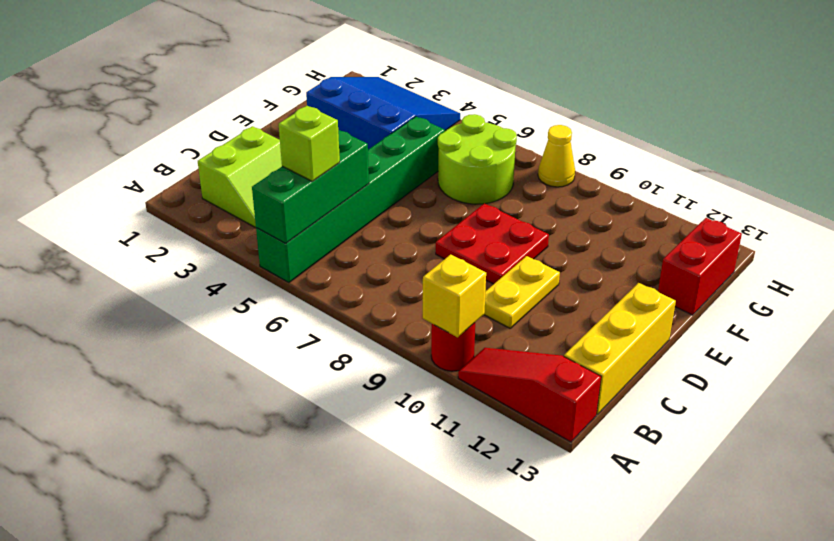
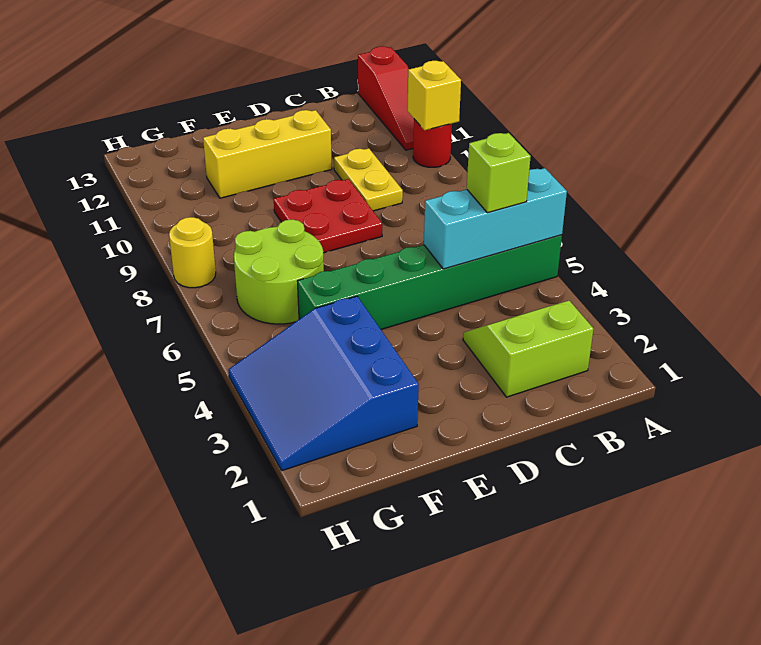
green 1x3 brick [252,130,369,244] -> cyan 1x3 brick [424,168,567,269]
yellow 1x3 brick [564,283,676,414] -> yellow 1x3 brick moved to [203,110,332,198]
yellow 1x2 plate [484,256,560,328] -> yellow 1x2 plate turned to [334,148,403,211]
red 1x2 brick [658,218,742,315] -> none
yellow 1x1 cone [538,125,575,187] -> yellow 1x1 round brick [169,217,216,288]

